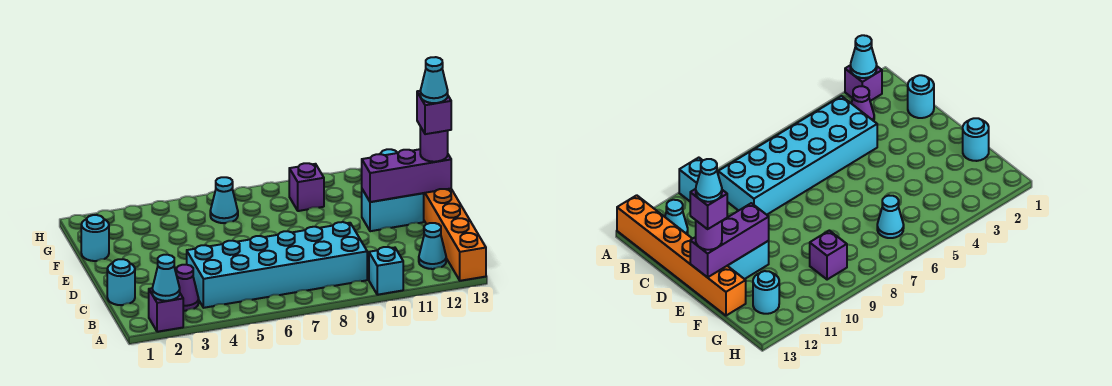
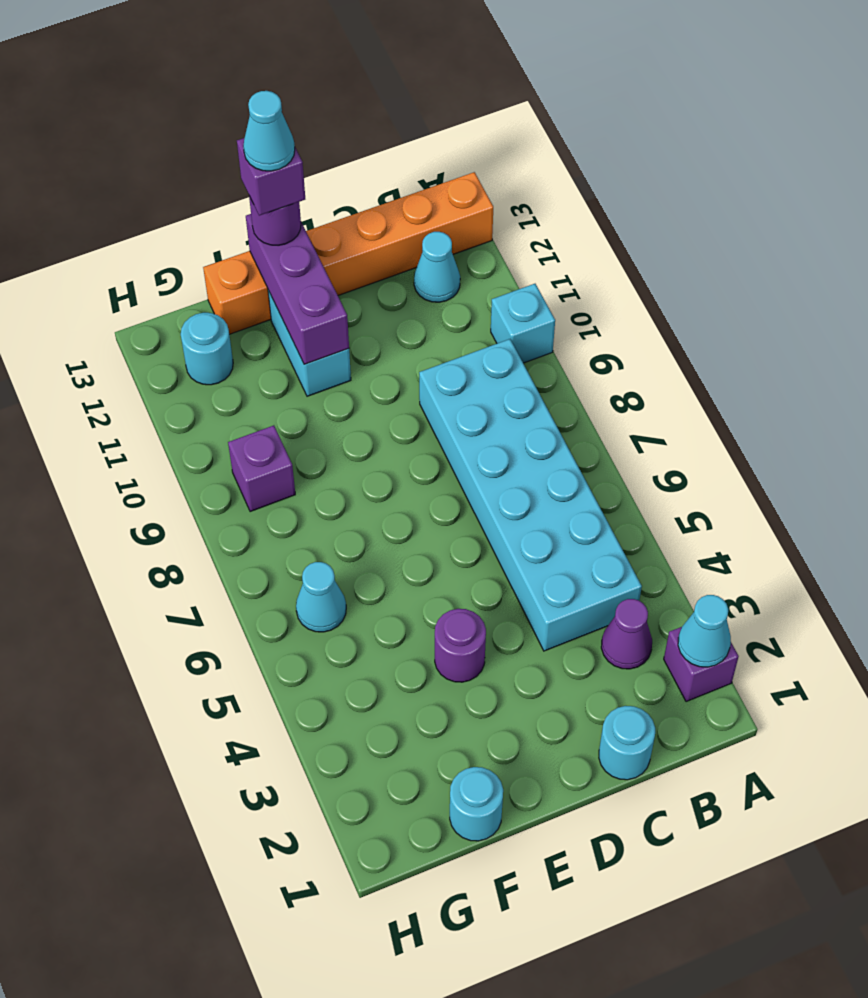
none -> purple 1x1 round brick [435,609,486,682]

